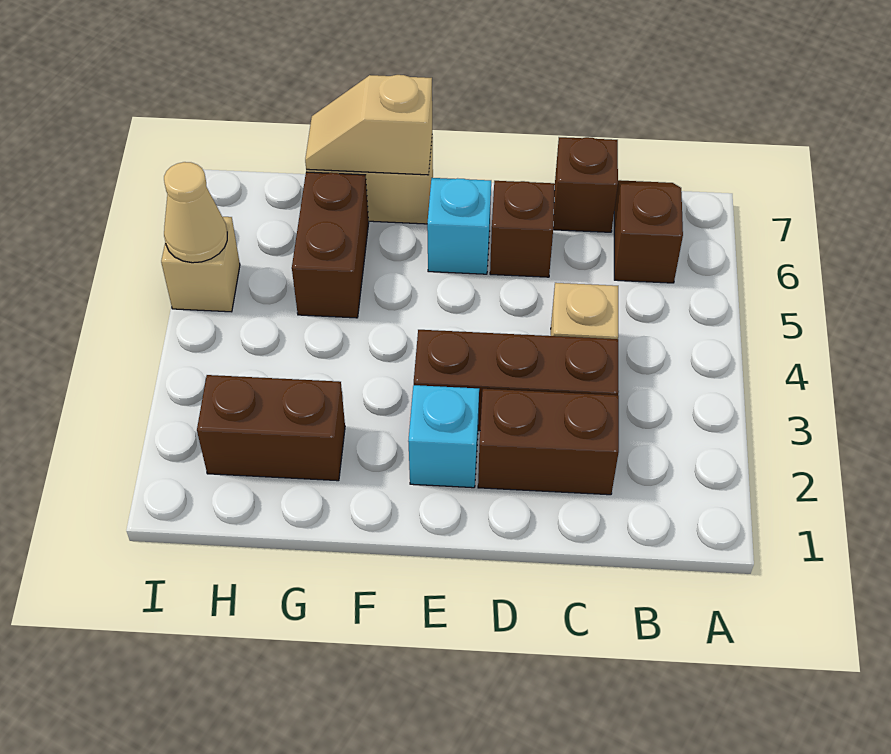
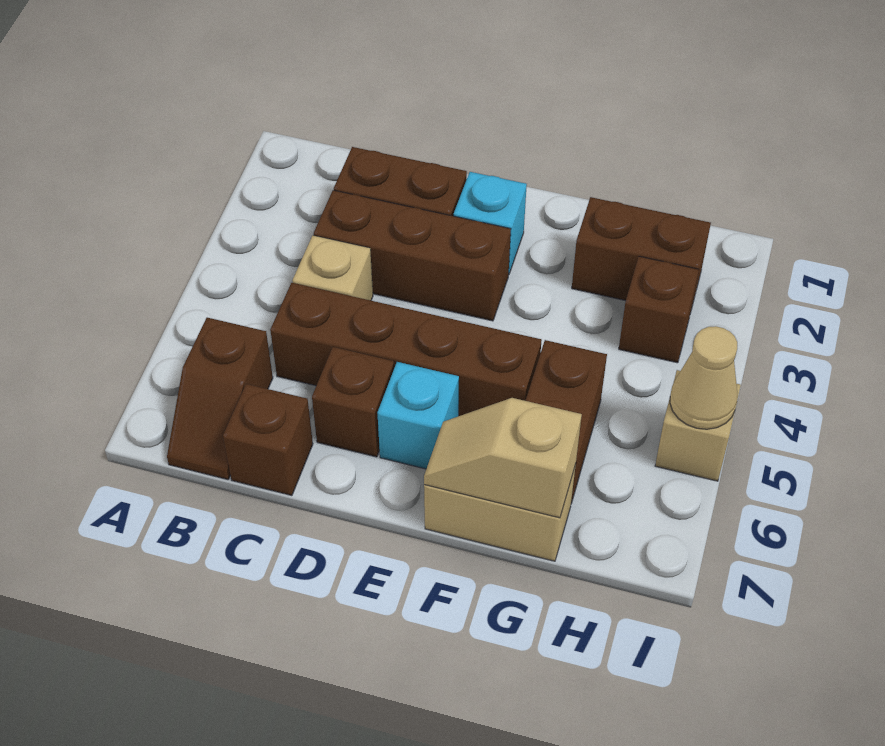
none -> brown 1x4 brick [270,282,542,416]
tan 1x2 slope [305,75,432,175] -> tan 1x2 slope turned to [424,398,582,518]
none -> brown 1x1 brick [619,256,699,363]

